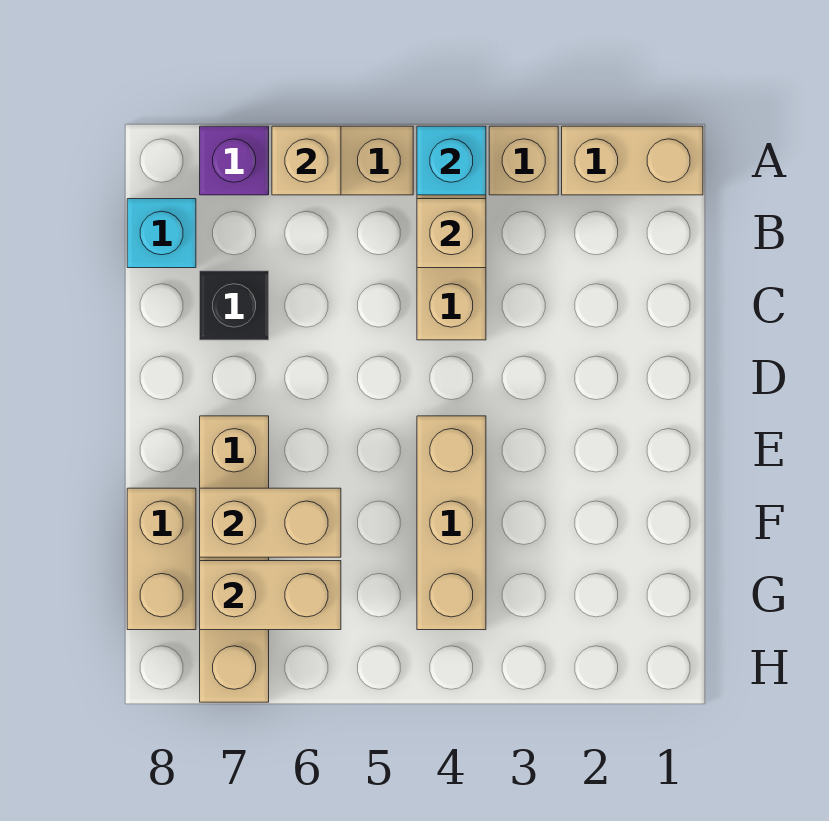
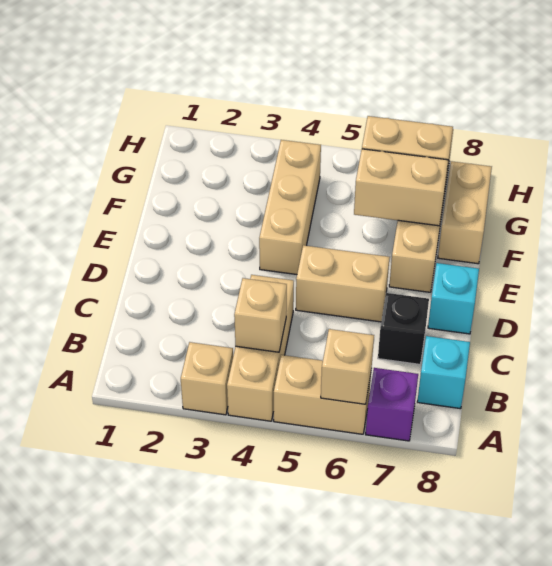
tan 1x2 brick [562,126,703,195] -> tan 1x2 brick moved to [296,245,390,322]
cyan 1x1 brick [417,126,486,195] -> cyan 1x1 brick moved to [428,263,479,334]

